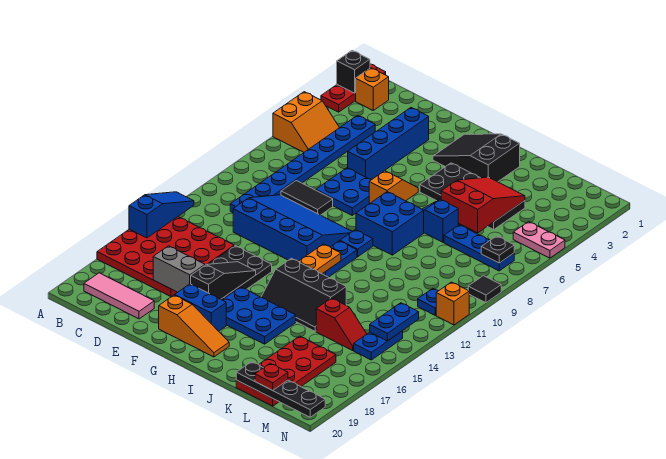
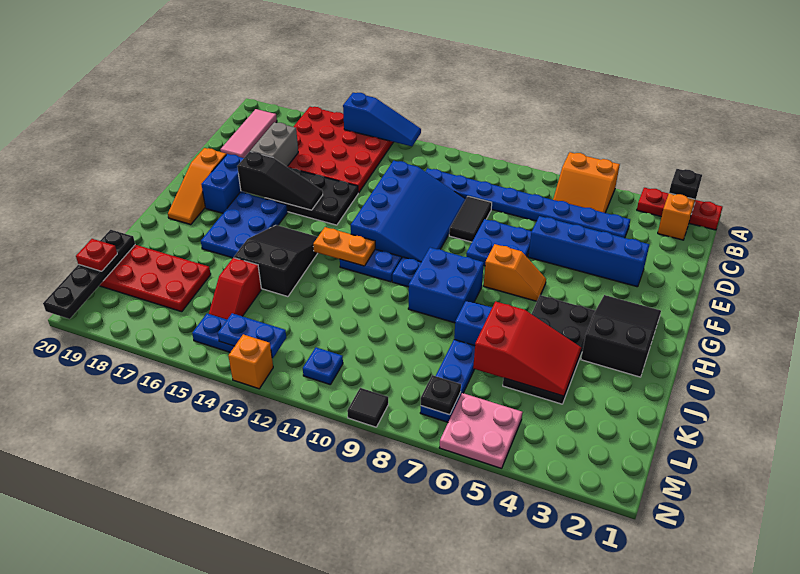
black 2x3 slope [261,258,346,331] -> black 2x3 slope turned to [234,225,318,297]
pink 1x2 plate [513,222,565,258] -> pink 2x2 plate [439,393,523,468]
orange 1x1 brick [436,282,469,325] -> orange 1x1 brick moved to [228,334,273,389]

